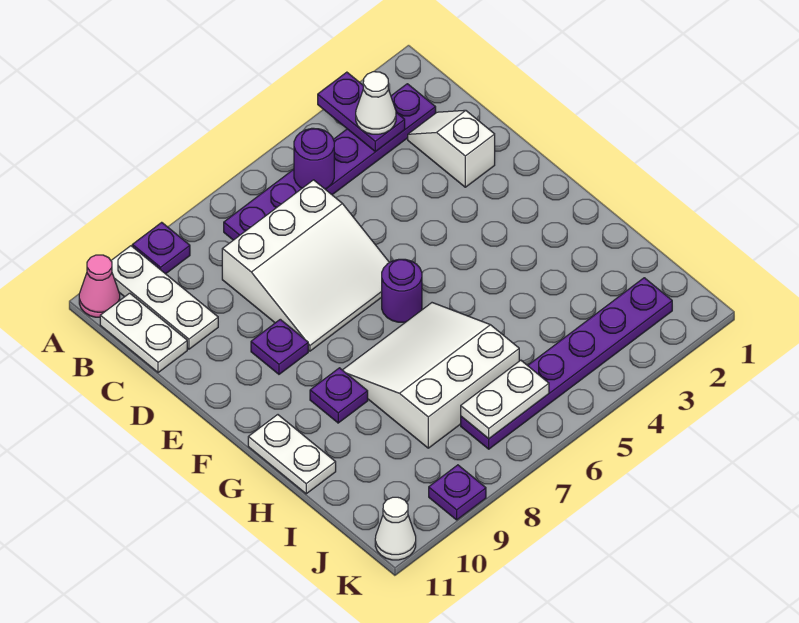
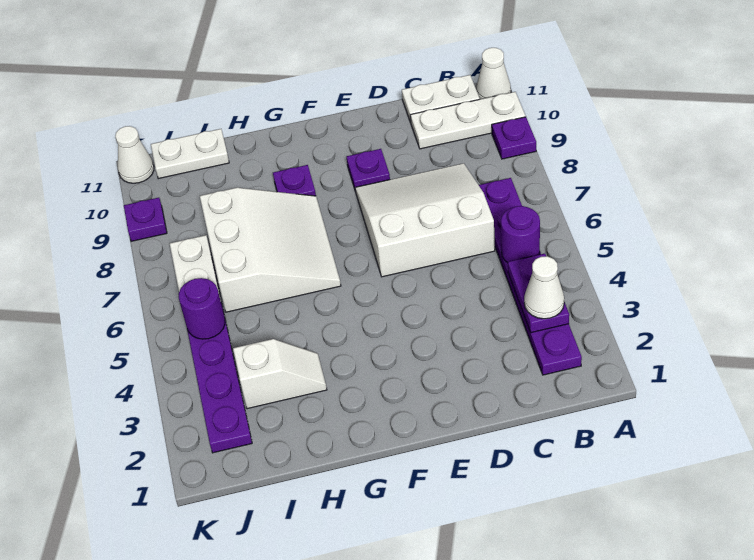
purple 1x2 plate [318,72,405,152] -> purple 1x2 plate turned to [508,254,569,333]
pink 1x1 cone [79,255,120,317] -> white 1x1 cone [476,48,511,99]
white 1x2 slope [408,110,495,187] -> white 1x2 slope moved to [233,339,327,409]
white 3x3 slope [222,180,389,351] -> white 3x3 slope turned to [355,163,495,277]
purple 1x1 round brick [382,259,422,322] -> purple 1x1 round brick moved to [179,278,225,339]
white 1x2 plate [248,415,336,494] -> white 1x2 plate moved to [151,129,229,179]

